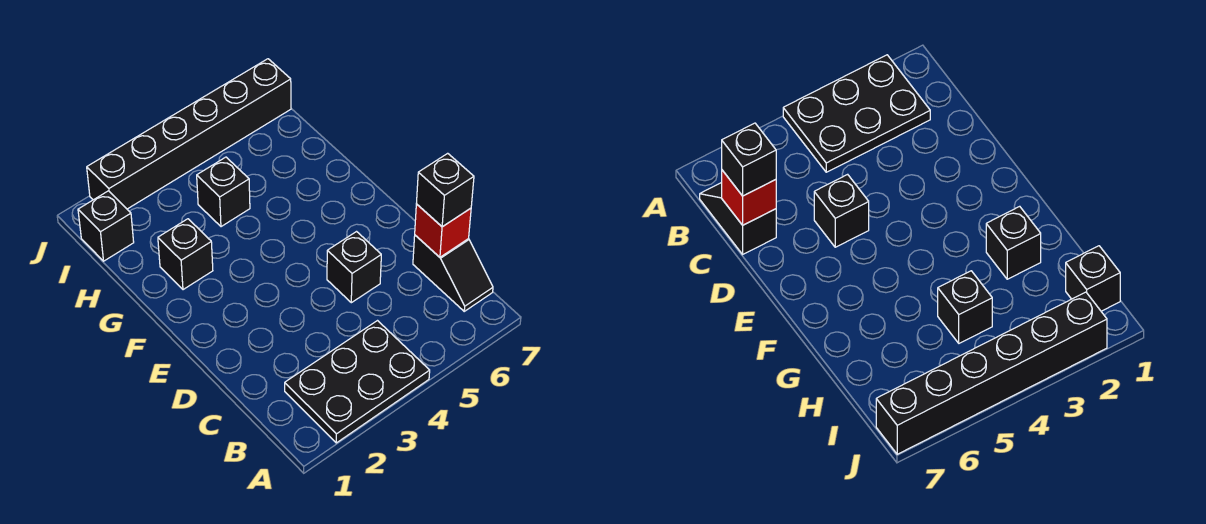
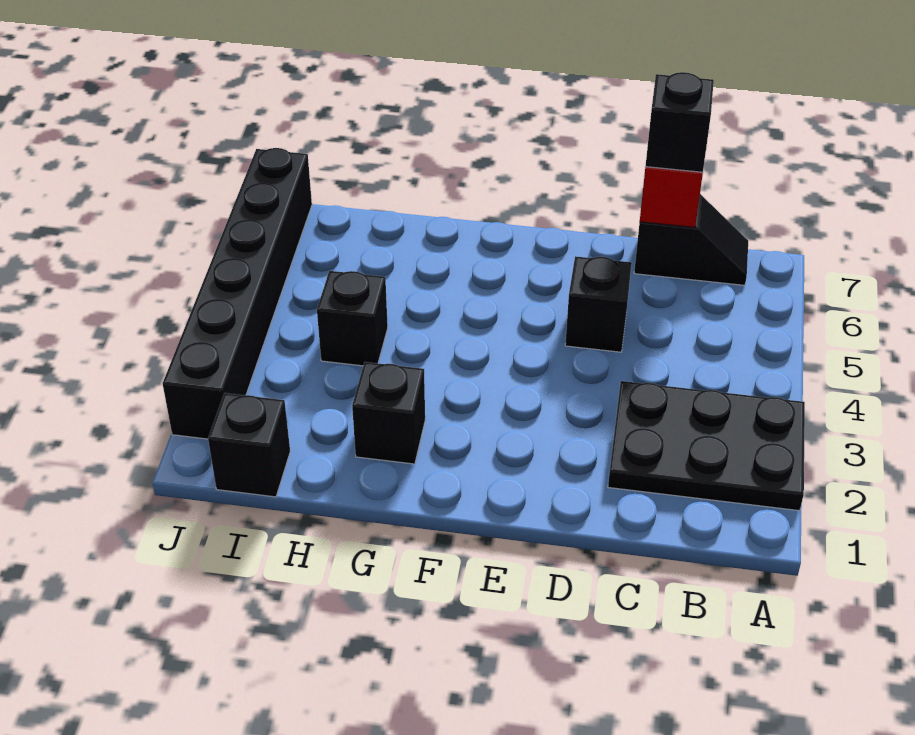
black 2x3 plate [285,321,430,443] -> black 2x3 plate turned to [608,381,805,511]

